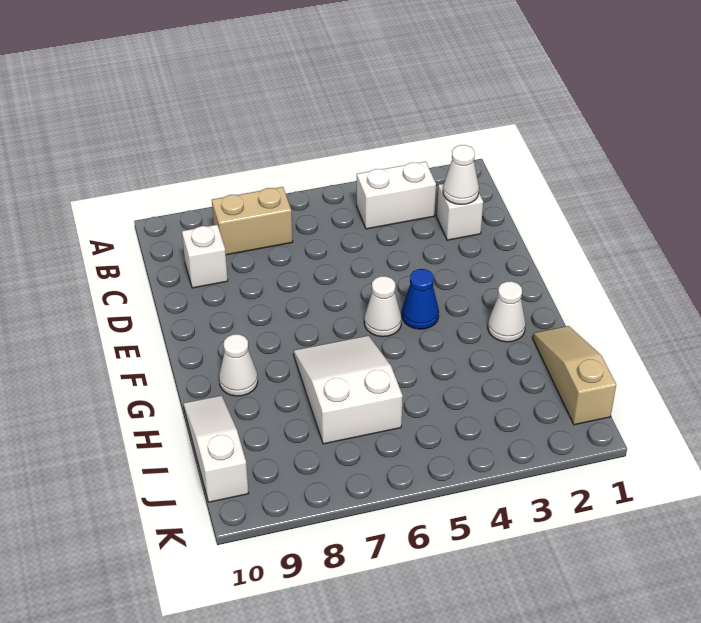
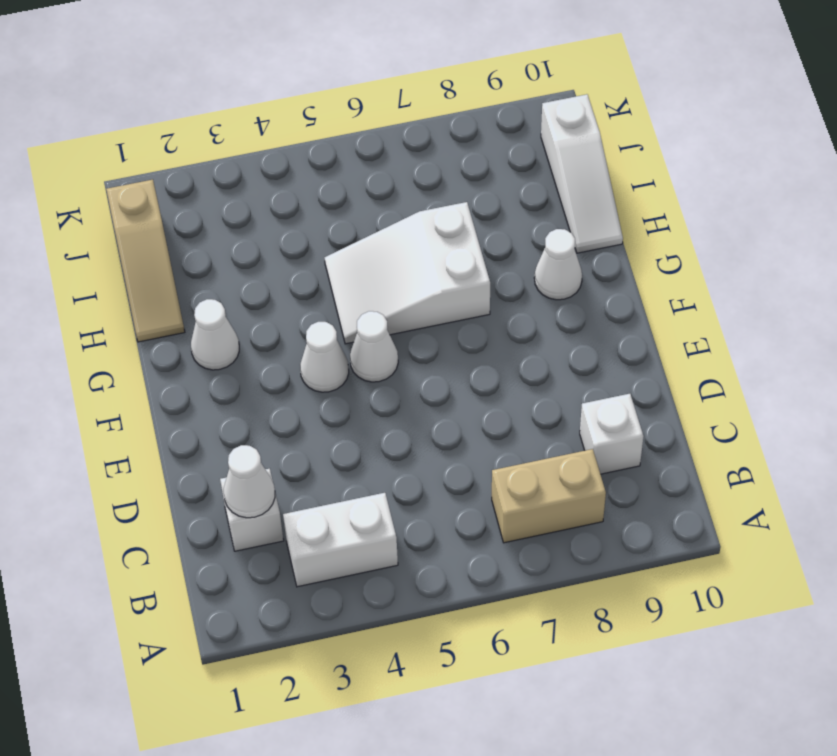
blue 1x1 cone [402,269,439,329] -> white 1x1 cone [300,322,349,392]
white 2x3 slope [294,336,403,444] -> white 2x3 slope turned to [325,202,490,344]

